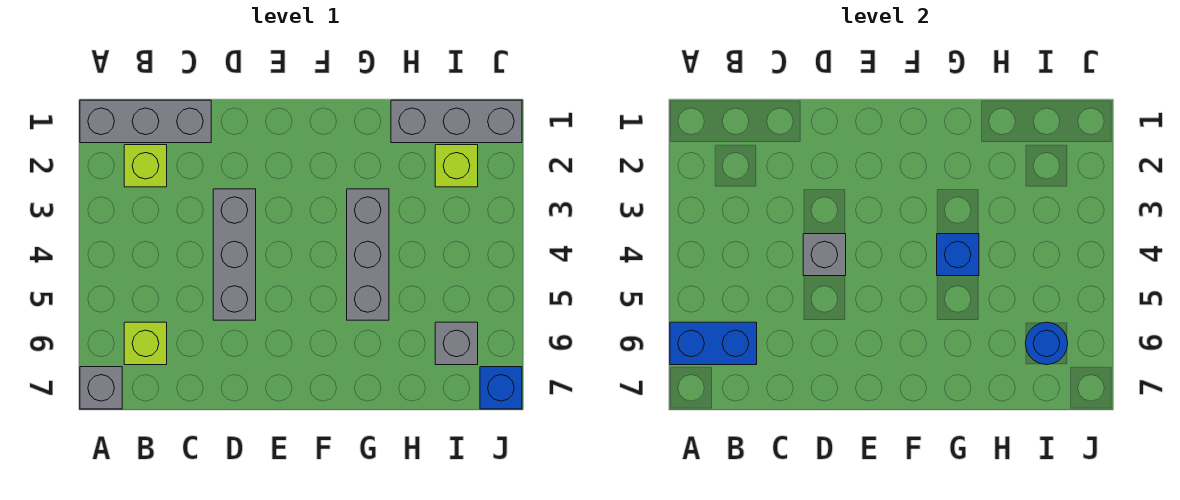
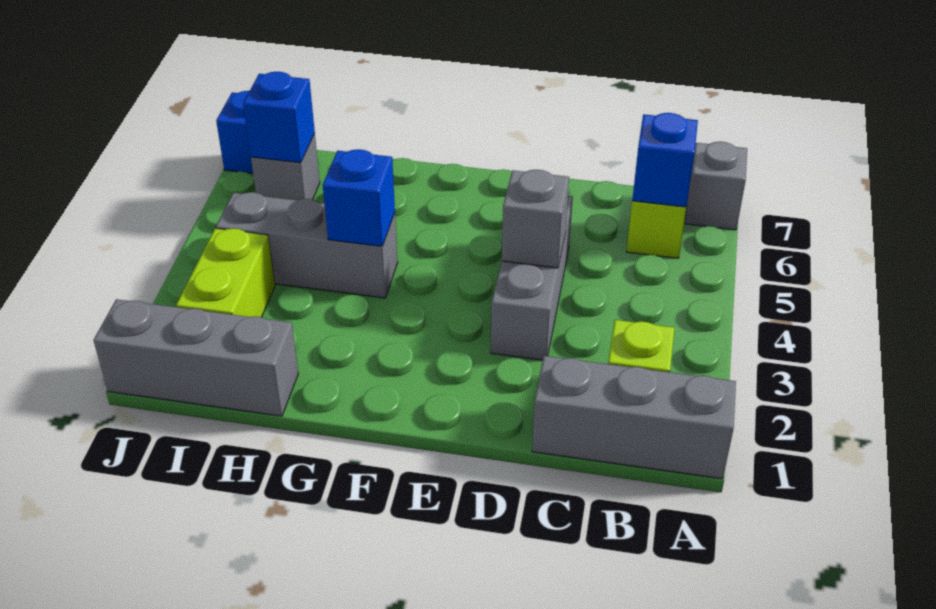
blue 1x2 brick [670,322,757,365] -> blue 1x1 brick [632,113,698,207]
grey 1x3 brick [347,189,389,320] -> grey 1x3 brick turned to [216,192,398,298]
lime 1x1 brick [435,145,478,187] -> lime 1x2 brick [176,228,275,317]
blue 1x1 round brick [1025,322,1068,365] -> blue 1x1 brick [243,72,315,163]

